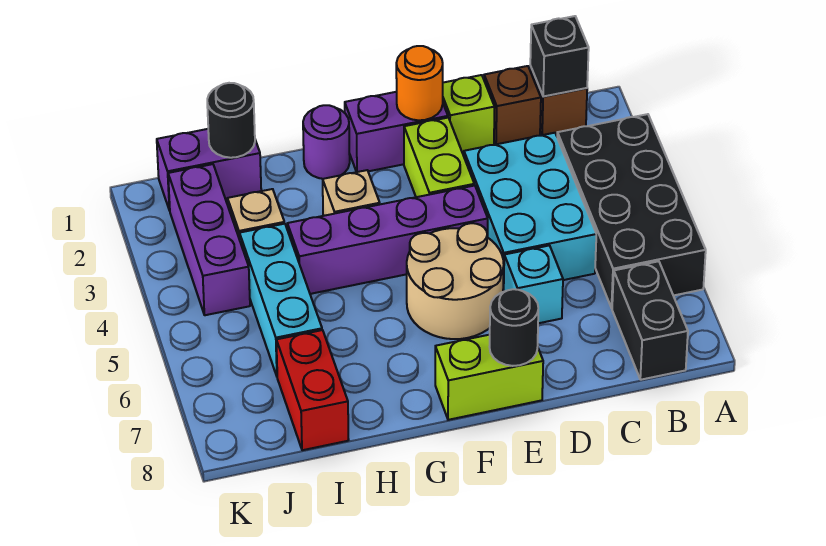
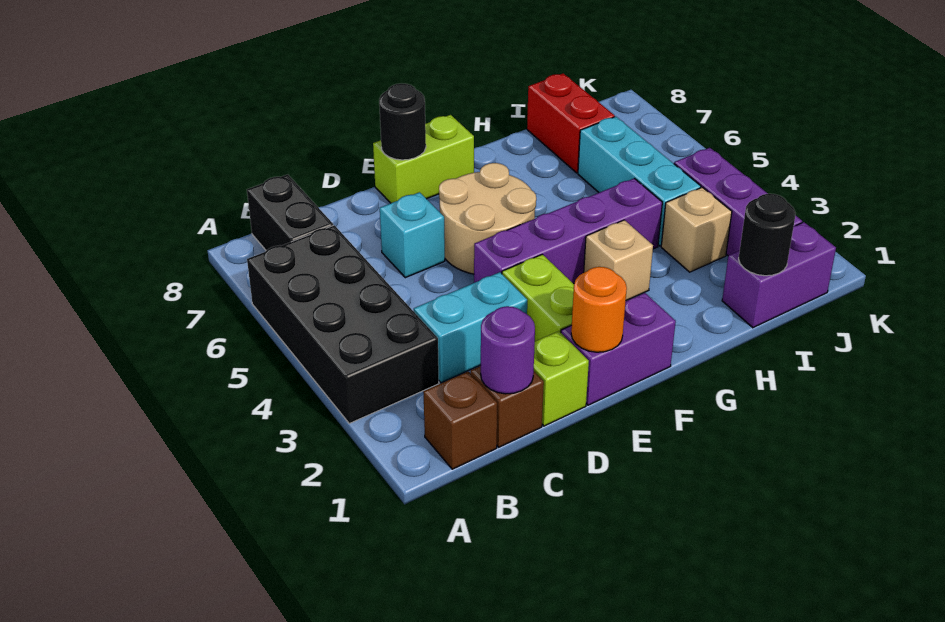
black 1x1 brick [530,16,589,96] -> none
cyan 2x3 brick [464,133,596,292] -> cyan 1x2 brick [414,272,527,383]
purple 1x1 round brick [303,105,350,179] -> purple 1x1 round brick moved to [481,306,535,394]

